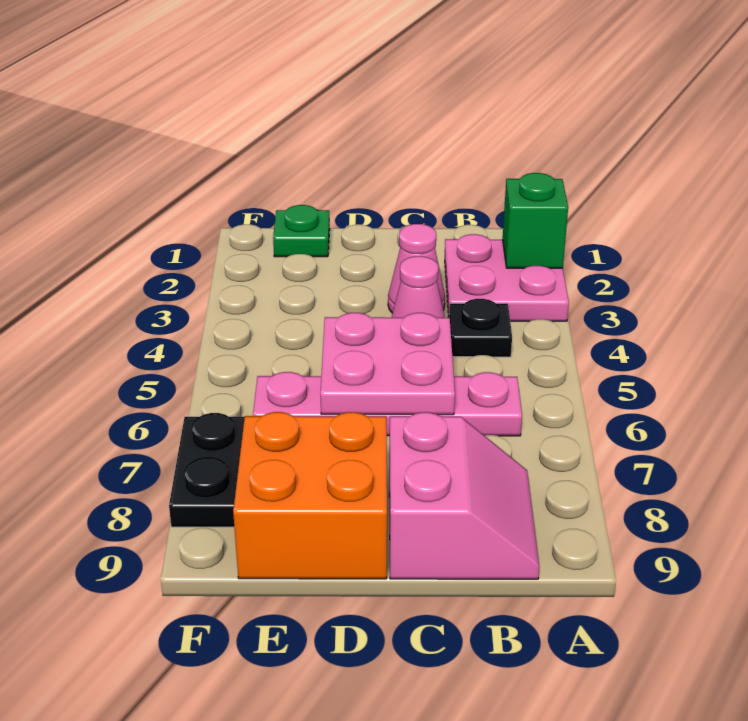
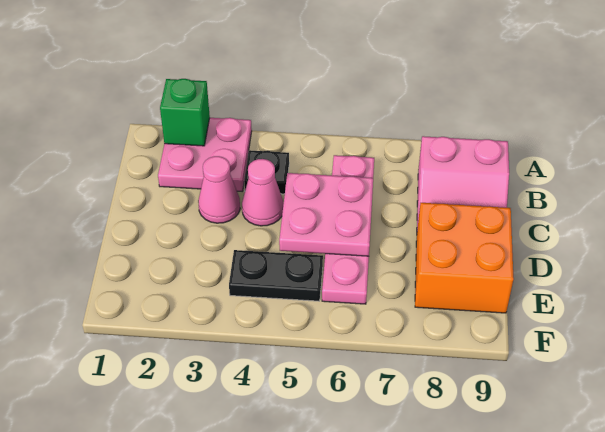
pink 2x2 slope [389,412,539,579] -> pink 2x2 slope turned to [417,136,509,229]
green 1x1 plate [273,205,330,257] -> none
black 1x2 plate [169,413,245,527] -> black 1x2 plate moved to [229,250,323,301]

